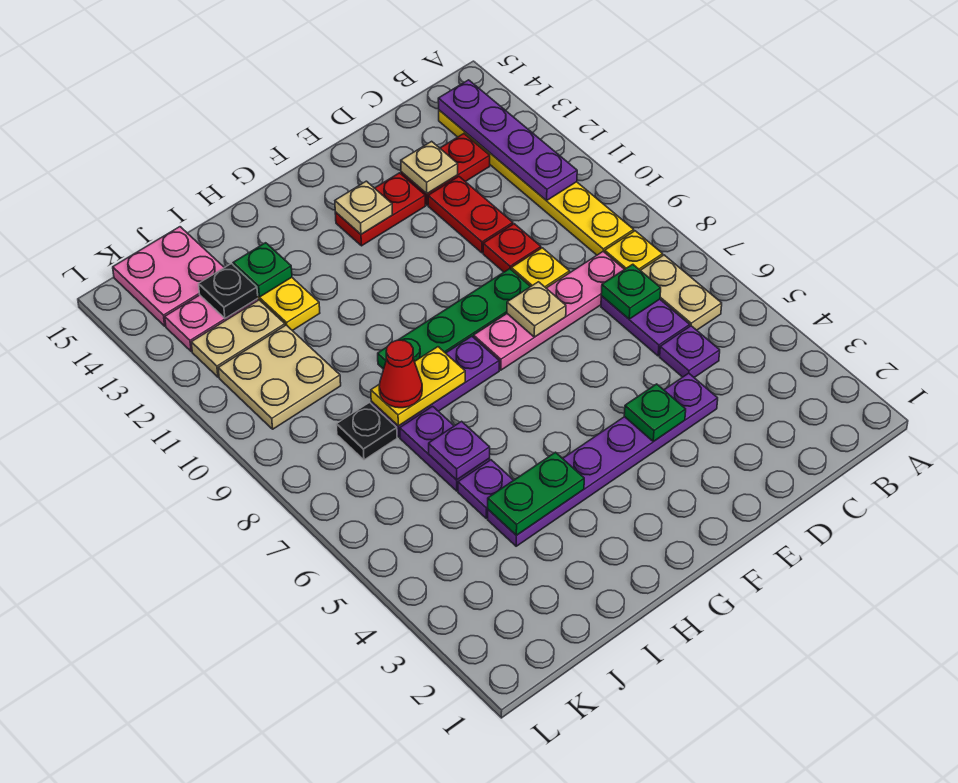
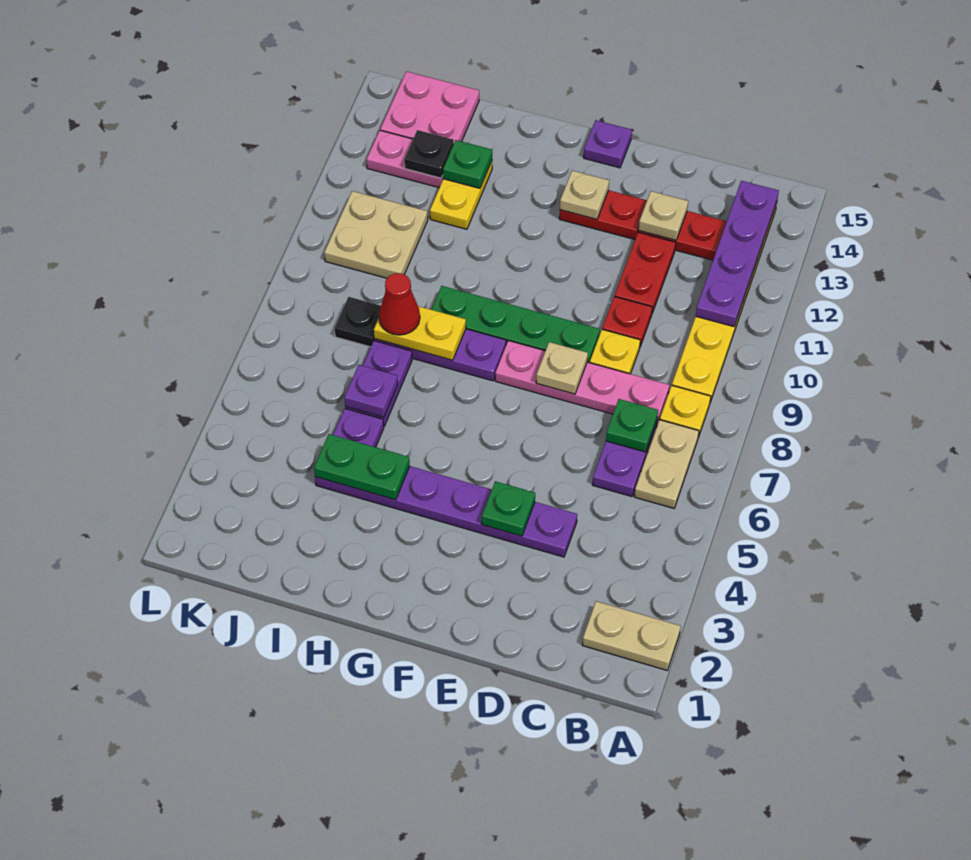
purple 1x1 plate [660,326,720,377] -> purple 1x1 plate moved to [584,120,632,168]
tan 1x2 plate [191,300,285,377] -> tan 1x2 plate moved to [582,601,681,670]

